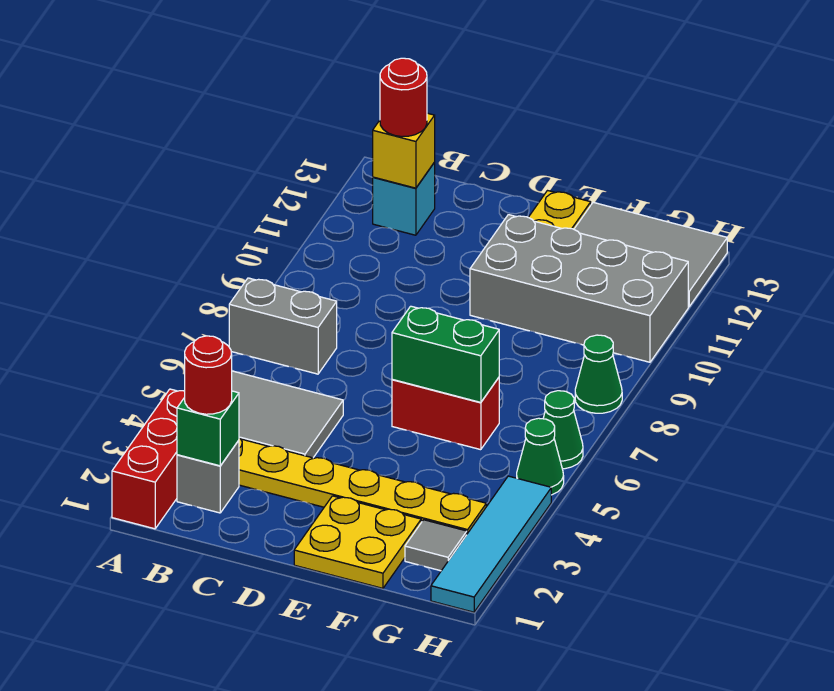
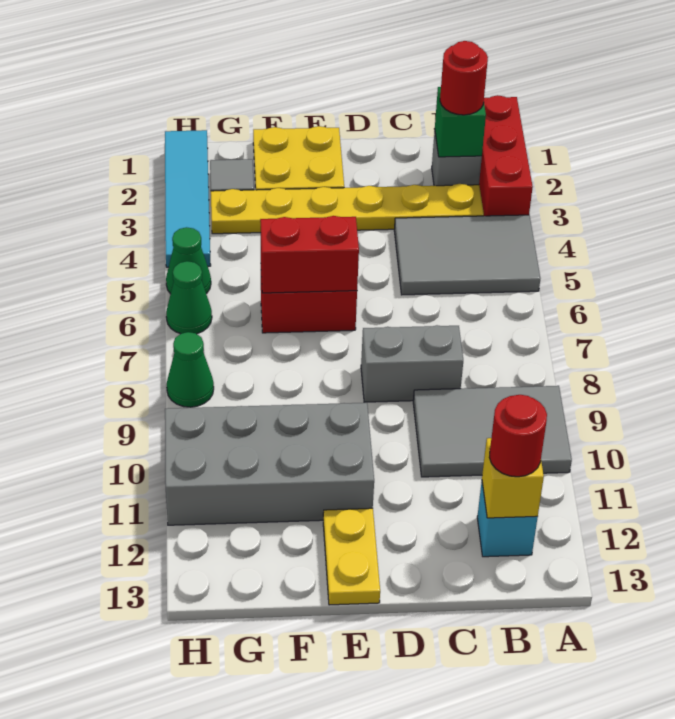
grey 1x2 brick [229,278,337,374] -> grey 1x2 brick moved to [361,325,463,402]
green 1x2 brick [392,306,499,402] -> red 1x2 brick [260,216,359,293]
grey 2x3 tile [574,202,727,307] -> grey 2x3 tile moved to [413,386,572,477]

